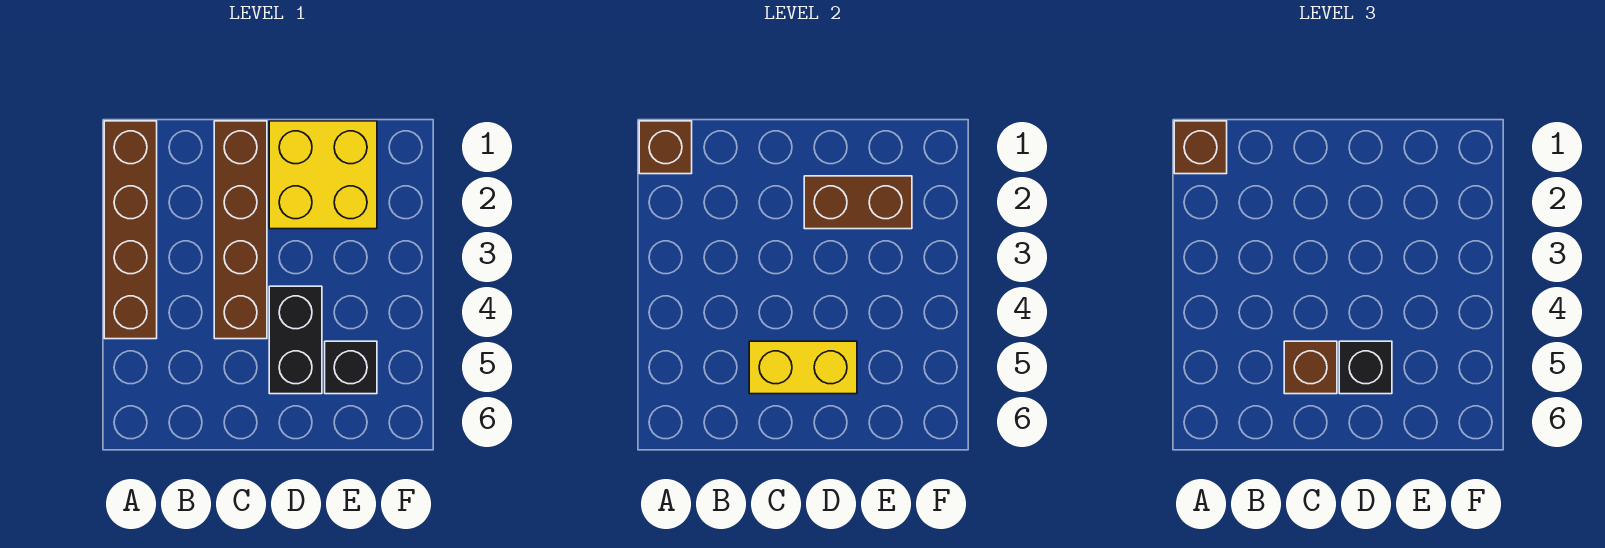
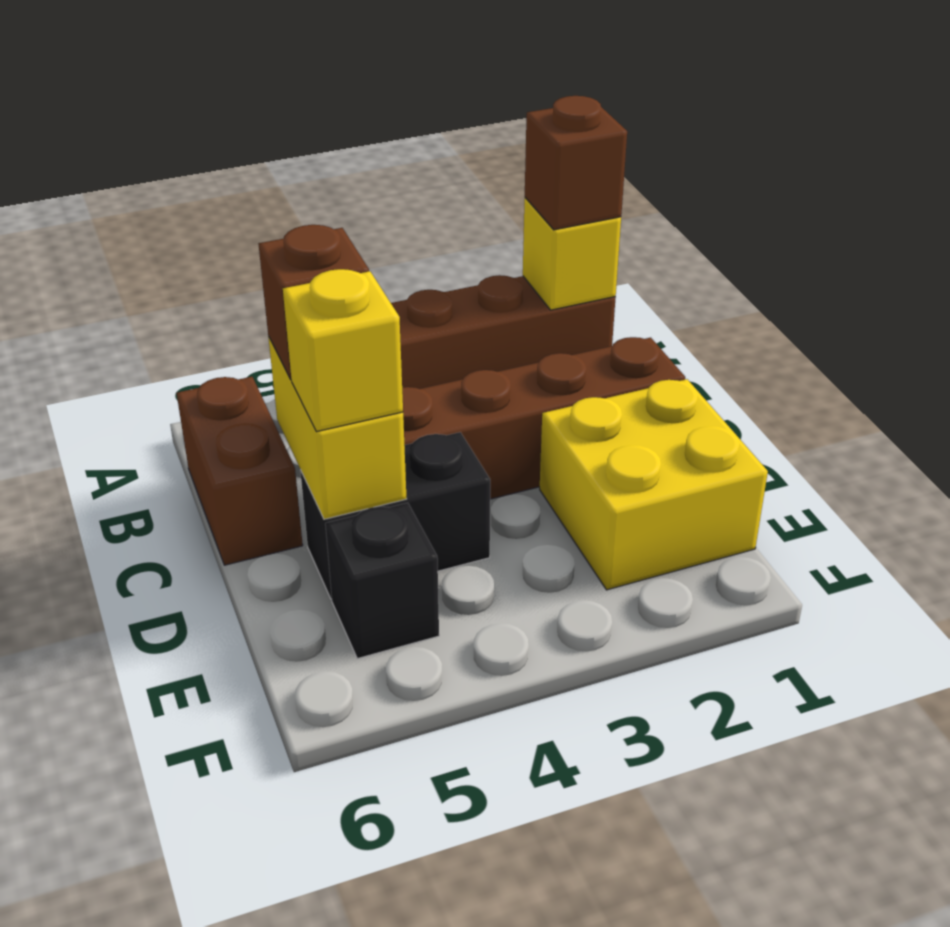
brown 1x1 brick [639,121,692,174] -> yellow 1x1 brick [523,198,621,310]
brown 1x2 brick [804,176,912,229] -> brown 1x2 brick moved to [177,377,303,565]
black 1x1 brick [1339,341,1392,394] -> yellow 1x1 brick [283,269,403,432]

